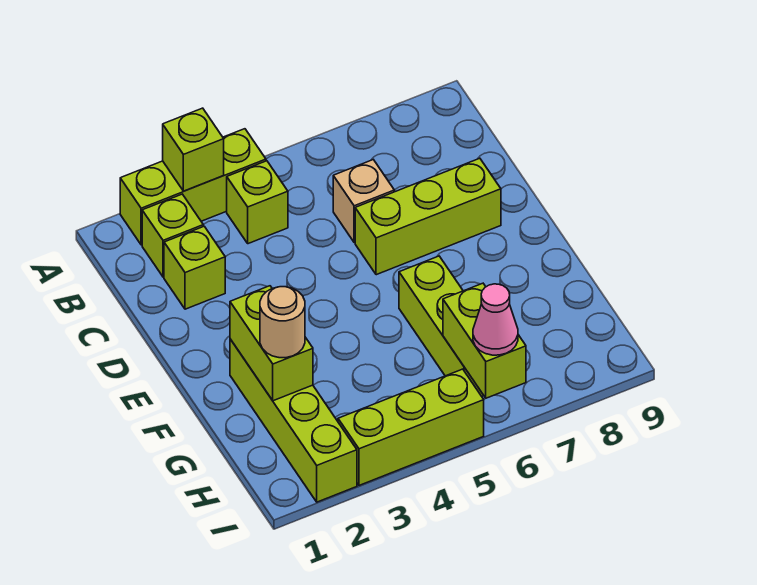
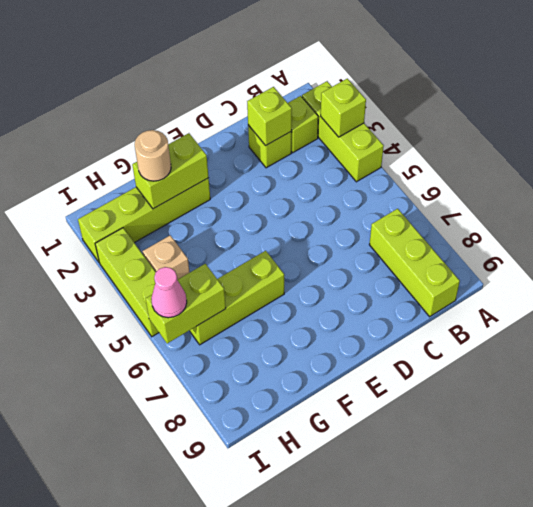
lime 1x1 brick [227,161,288,244] -> lime 1x1 brick moved to [247,87,292,146]
tan 1x1 brick [333,160,394,243] -> tan 1x1 brick moved to [143,235,190,280]
lime 1x3 brick [355,158,501,275] -> lime 1x3 brick moved to [369,209,460,317]

